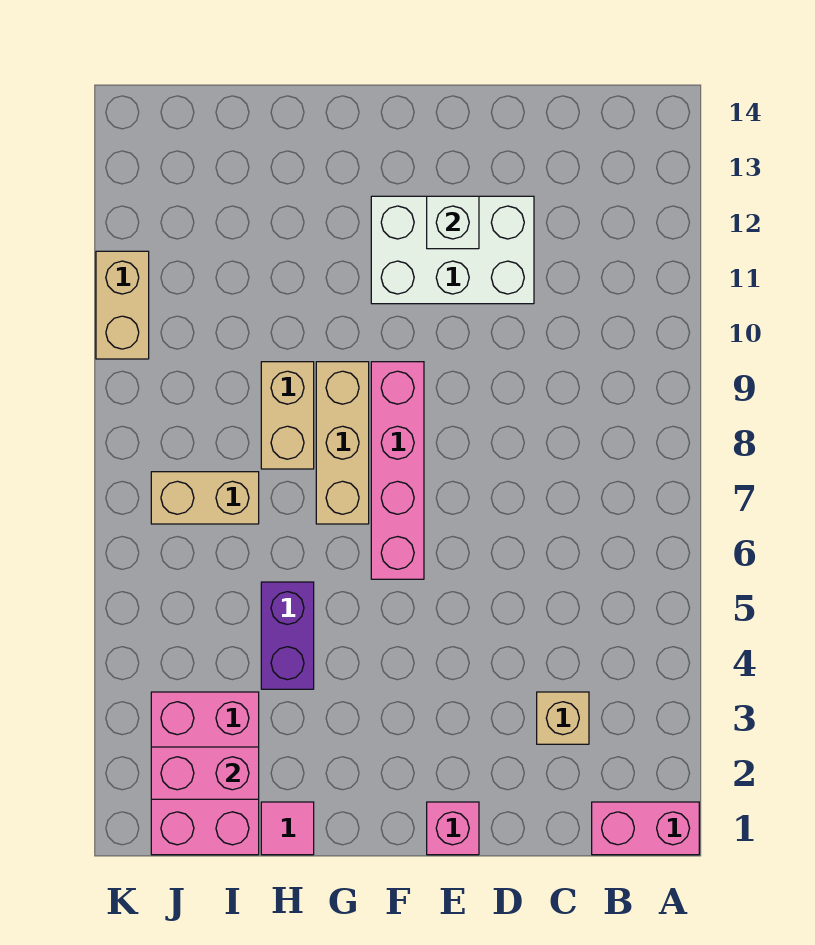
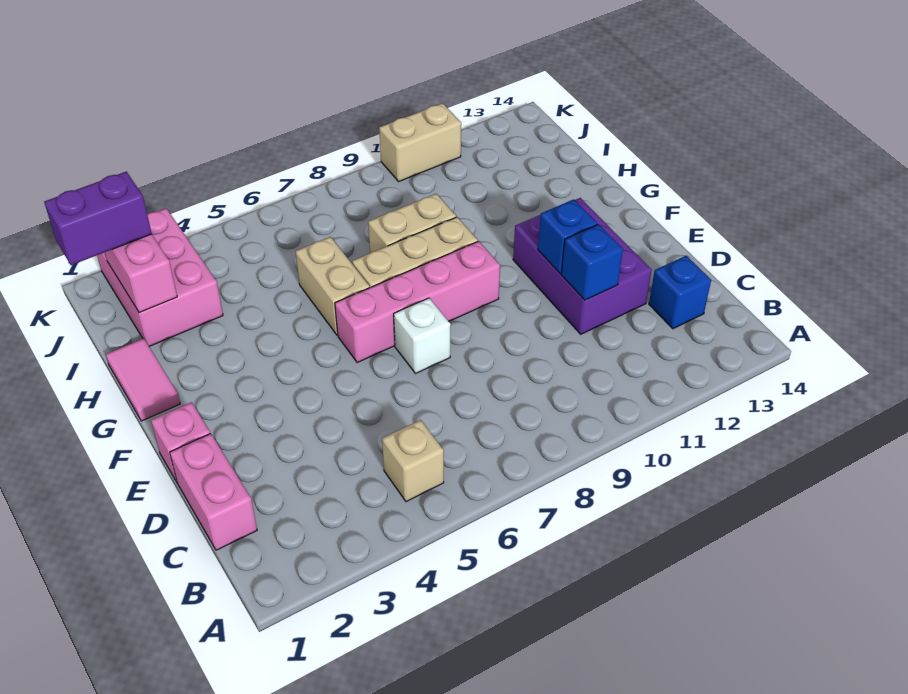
pink 1x2 brick [592,802,699,855] -> pink 1x2 brick moved to [170,434,257,550]
tan 1x1 brick [537,692,589,744] -> tan 1x1 brick moved to [382,420,444,502]
none -> blue 1x1 brick [649,256,711,329]
white 2x3 brick [371,196,534,304] -> purple 2x3 brick [513,198,652,334]
none -> blue 1x1 brick [562,224,623,300]
none -> blue 1x1 brick [538,199,597,274]
white 1x1 brick [427,196,479,249] -> white 1x1 brick moved to [394,298,451,374]
pink 1x1 tile [261,802,314,855] -> pink 1x2 tile [106,338,180,421]
purple 1x2 brick [261,582,314,689] -> purple 1x2 brick moved to [44,172,152,265]
pink 2x3 brick [151,692,259,855] -> pink 2x3 brick turned to [97,208,223,346]
tan 1x2 brick [151,472,259,524] -> tan 1x2 brick moved to [296,237,370,335]

